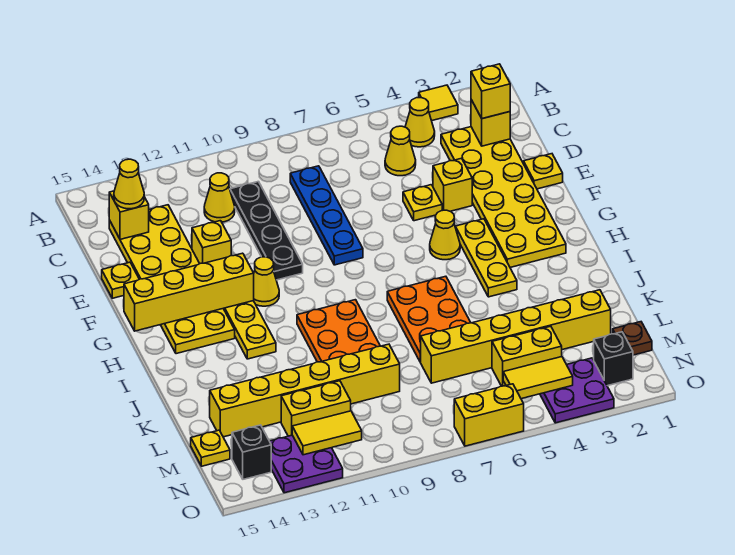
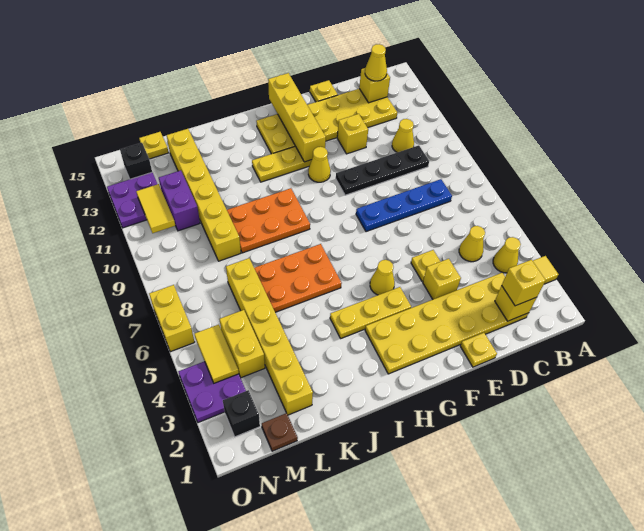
yellow 1x2 brick [281,381,351,436] -> purple 1x2 brick [159,170,200,231]

